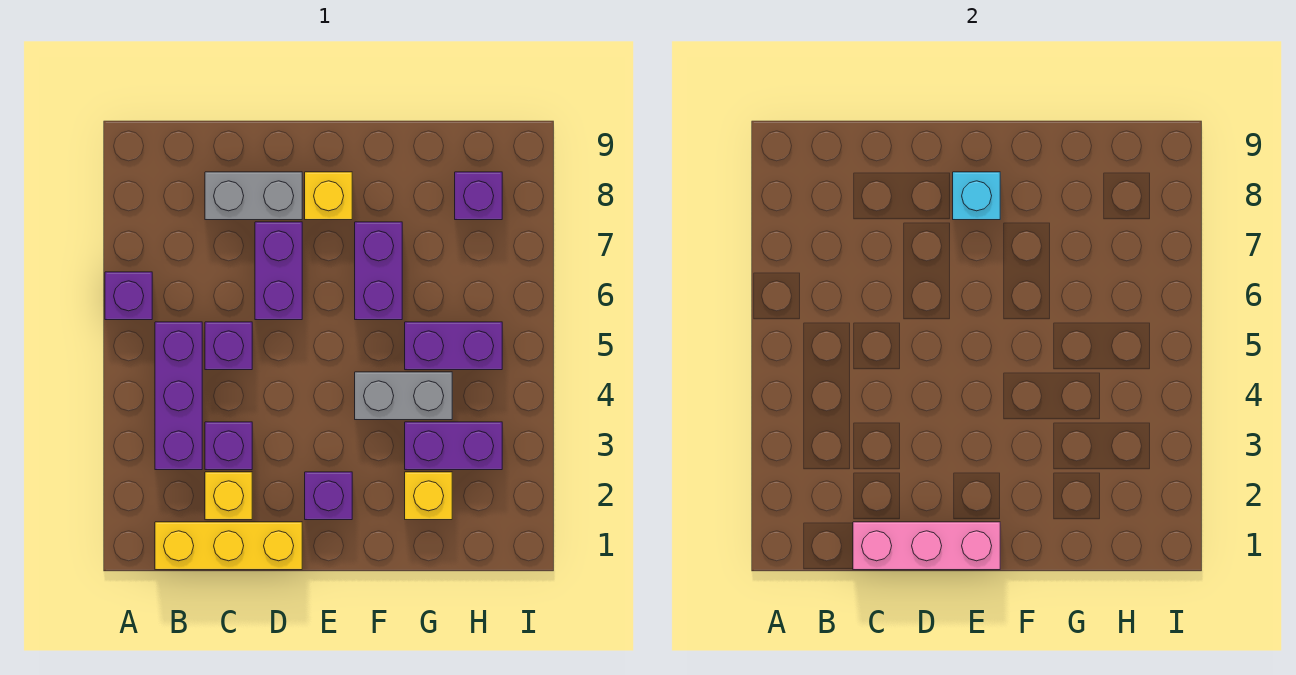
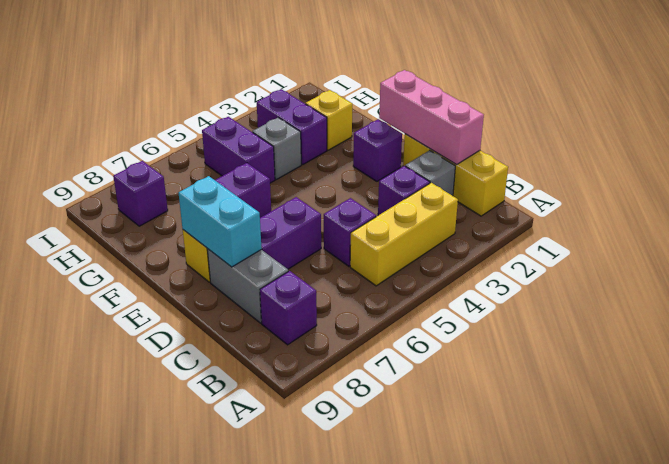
purple 1x1 brick [105,272,152,320] -> purple 1x1 brick moved to [260,271,317,345]
purple 1x3 brick [155,322,202,470] -> yellow 1x3 brick [350,183,458,286]
yellow 1x1 brick [205,472,252,520] -> grey 1x1 brick [405,150,455,196]
cyan 1x1 brick [953,172,1000,220] -> cyan 1x2 brick [179,176,262,267]
grey 1x2 brick [355,372,452,420] -> grey 1x1 brick [252,118,301,179]

